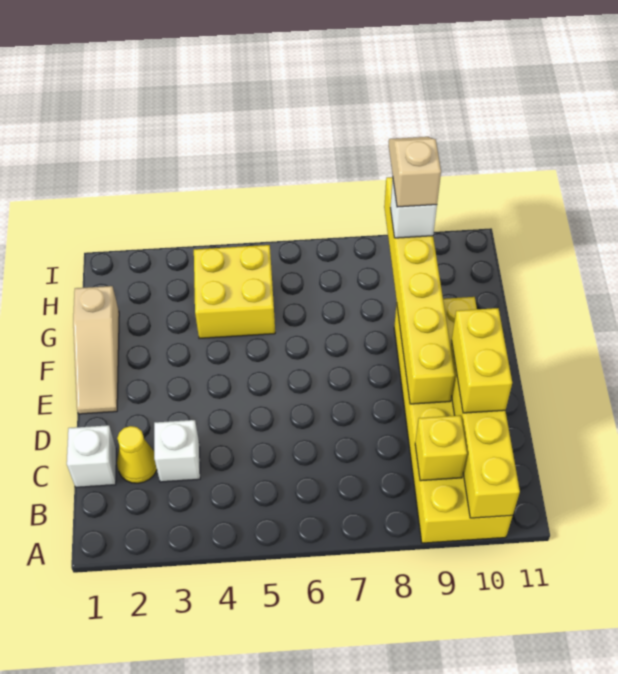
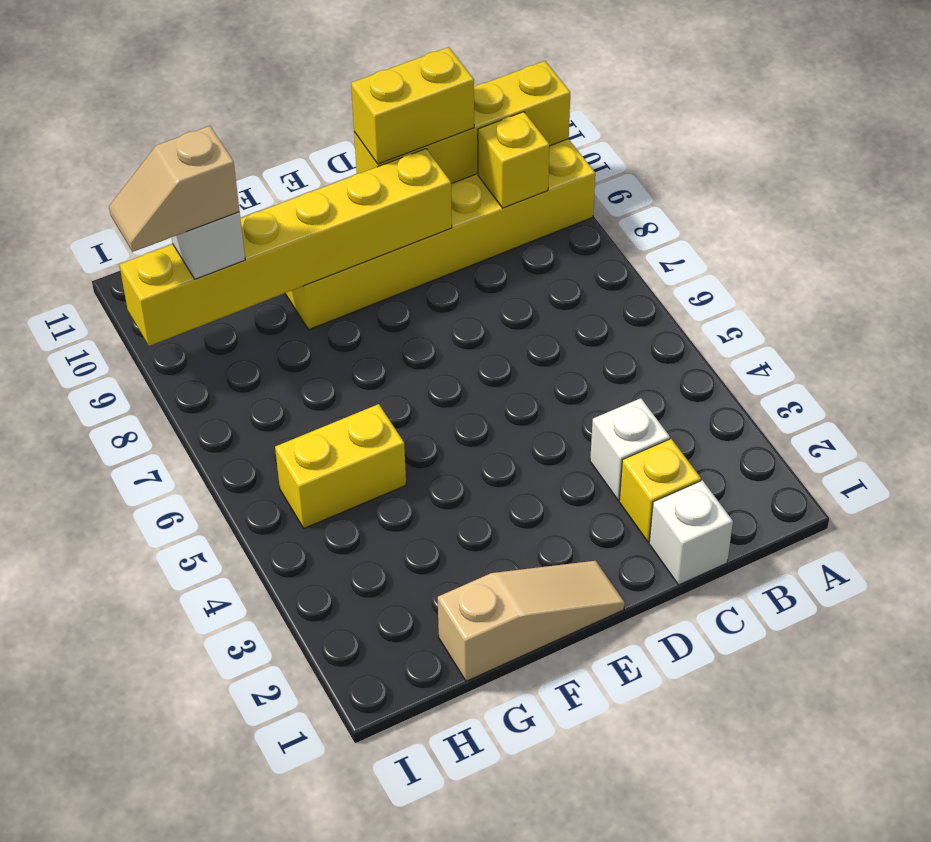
yellow 1x1 cone [117,426,157,483] -> yellow 1x1 brick [619,439,701,542]
yellow 2x2 brick [194,245,275,338] -> yellow 1x2 brick [275,404,406,528]

